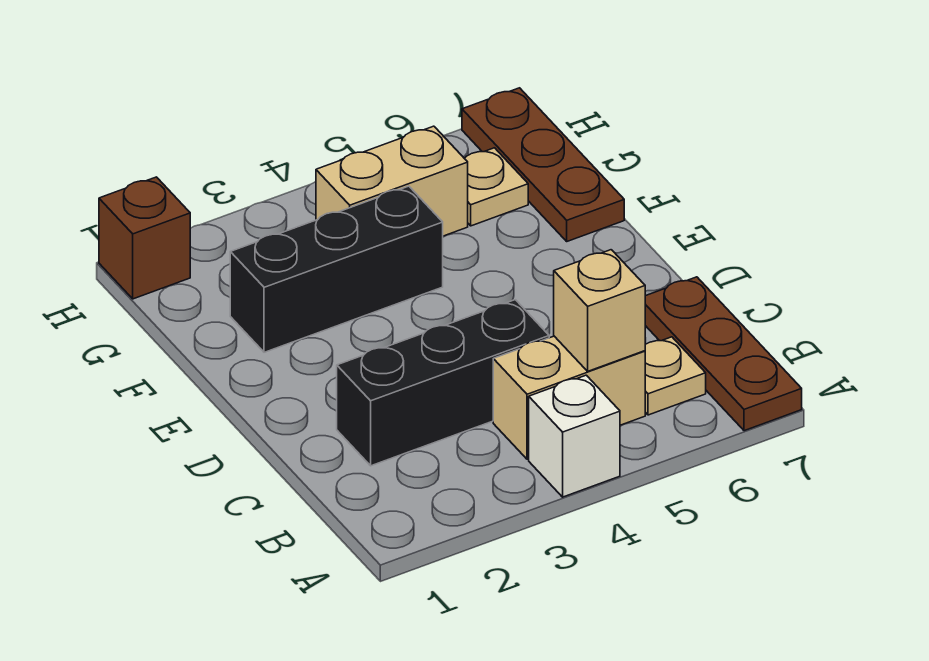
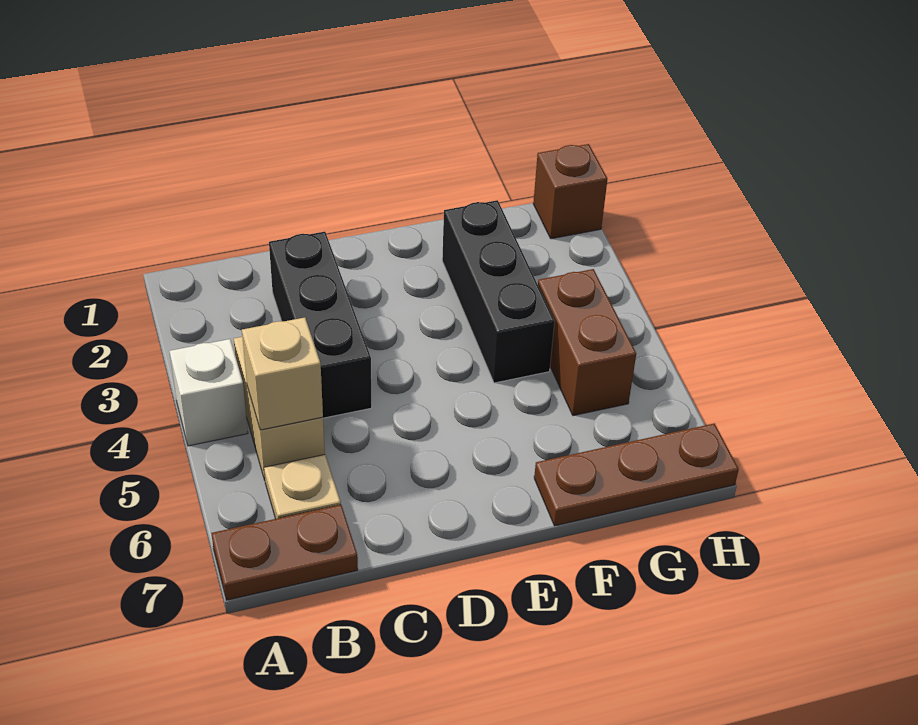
brown 1x3 plate [645,277,802,431] -> brown 1x2 plate [211,505,358,600]
tan 1x2 brick [316,126,468,236] -> brown 1x2 brick [538,269,636,416]
tan 1x1 plate [464,148,528,226] -> none

